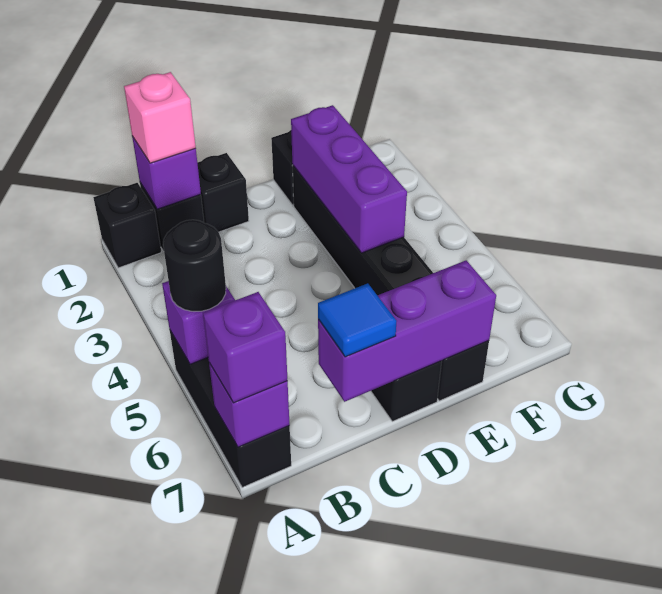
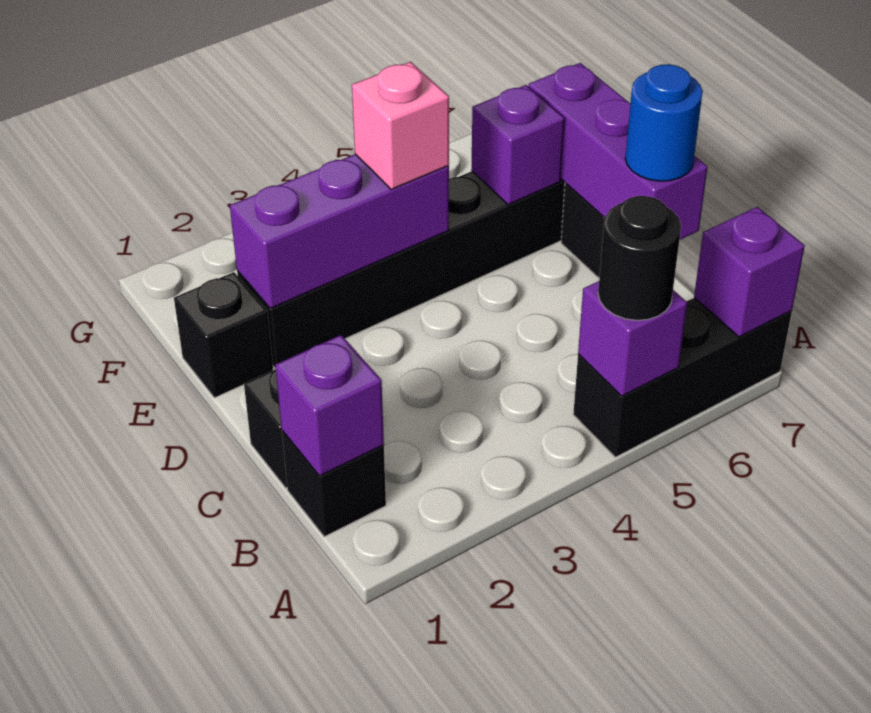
black 1x1 brick [93,183,161,268] -> none
purple 1x1 brick [203,292,288,403] -> purple 1x1 brick moved to [471,85,564,205]
pink 1x1 brick [124,72,196,163] -> pink 1x1 brick moved to [352,62,449,189]
blue 1x1 tile [318,283,397,357] -> blue 1x1 round brick [625,64,703,181]

